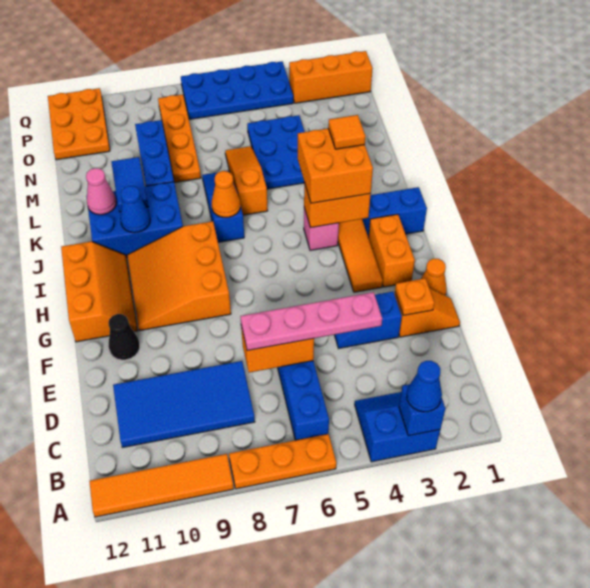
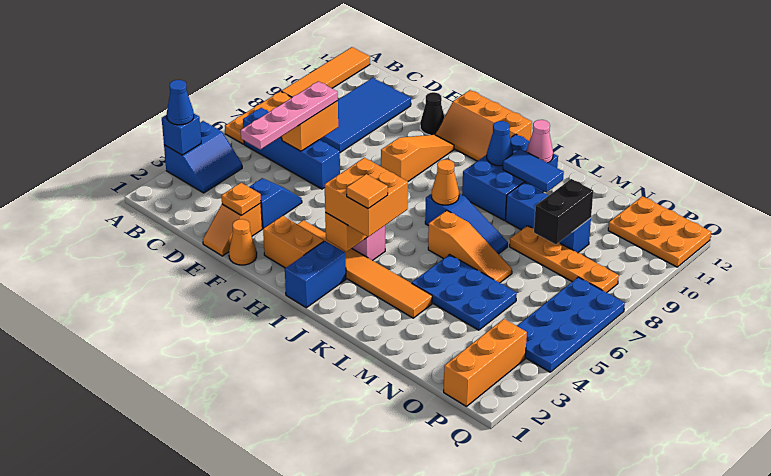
orange 3x3 slope [127,221,231,331] -> orange 1x3 slope [381,135,454,181]
none -> black 1x2 brick [534,179,593,244]

